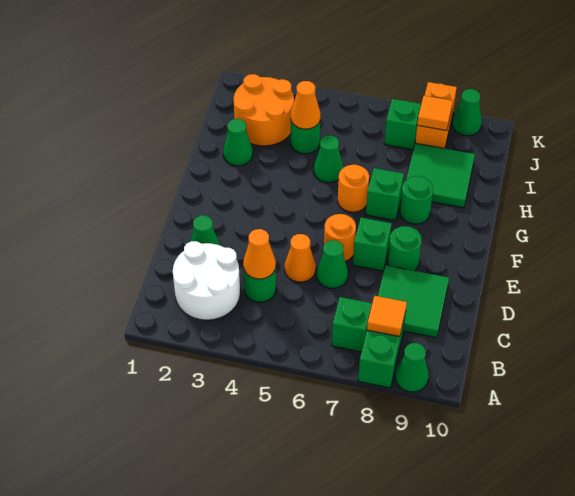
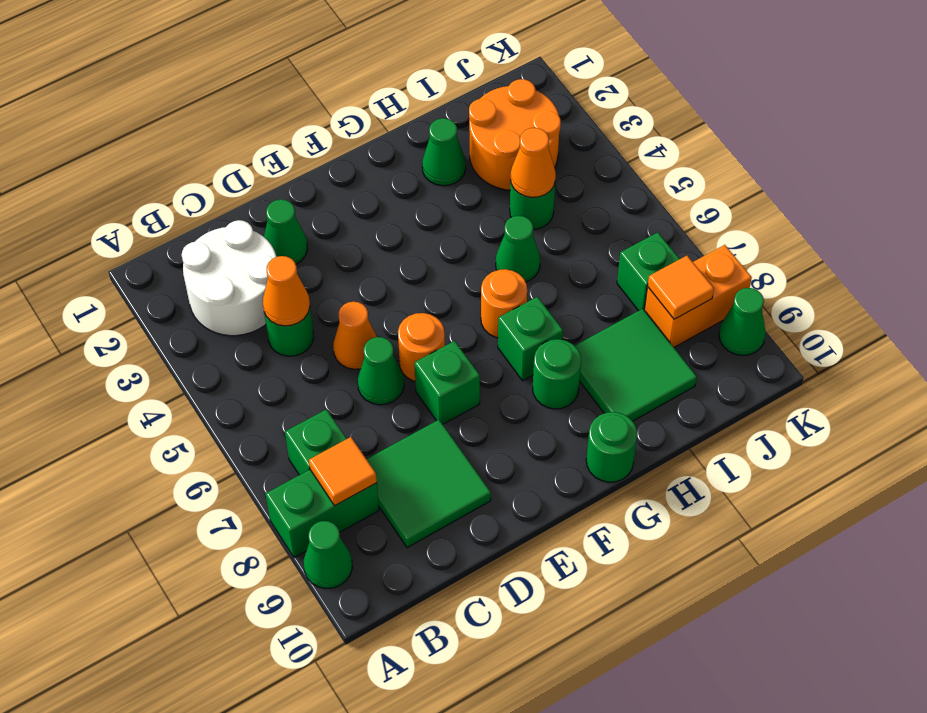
green 1x1 round brick [388,226,422,271] -> green 1x1 round brick moved to [586,412,637,482]

